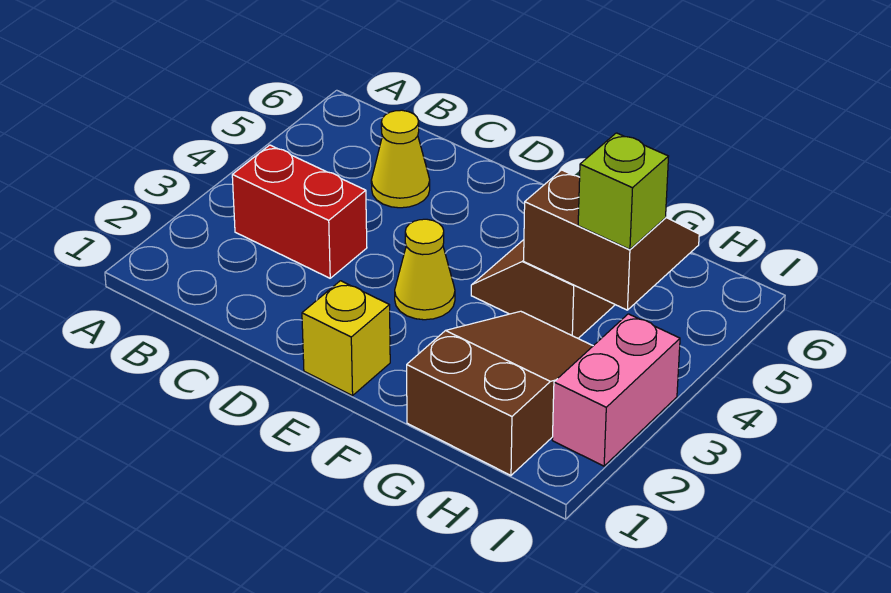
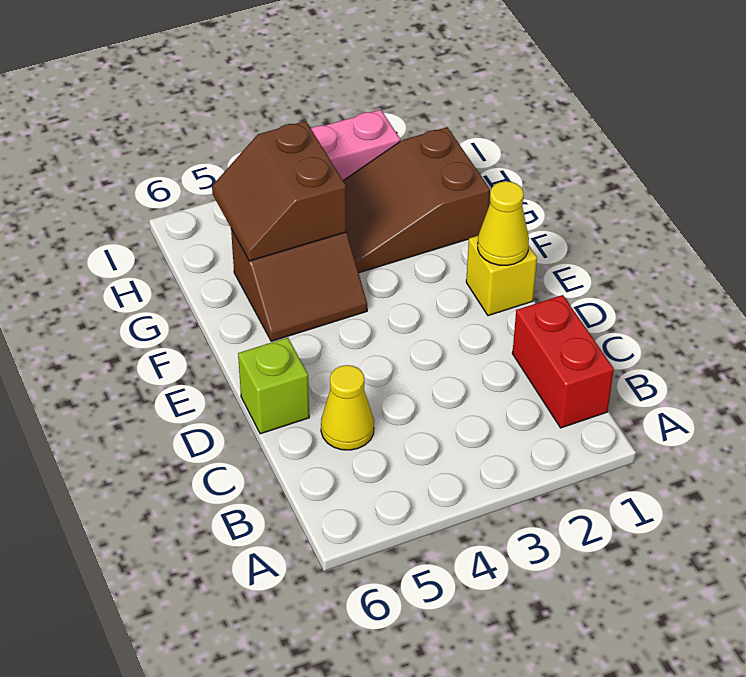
red 1x2 brick [232,145,367,278] -> red 1x2 brick moved to [512,295,614,428]
yellow 1x1 cone [395,219,455,320] -> yellow 1x1 cone moved to [478,181,529,265]
lime 1x1 brick [578,133,669,249] -> lime 1x1 brick moved to [238,338,309,434]

